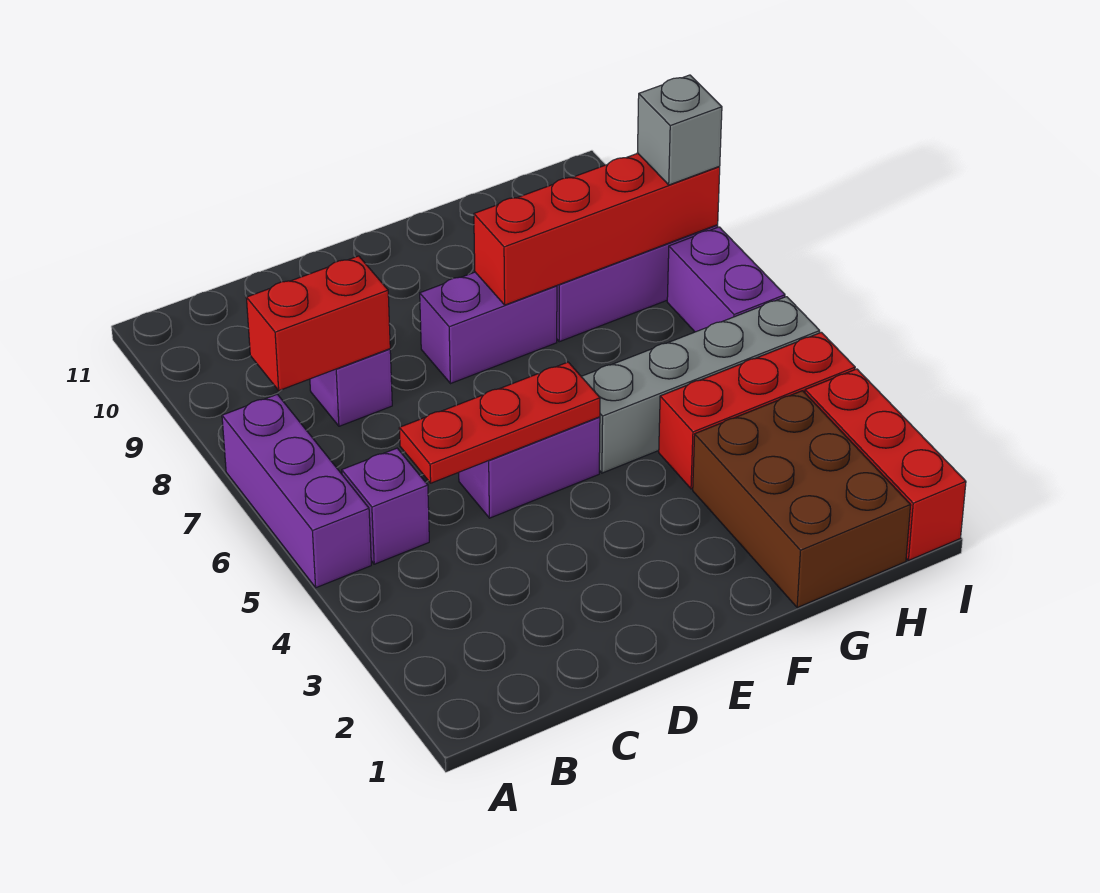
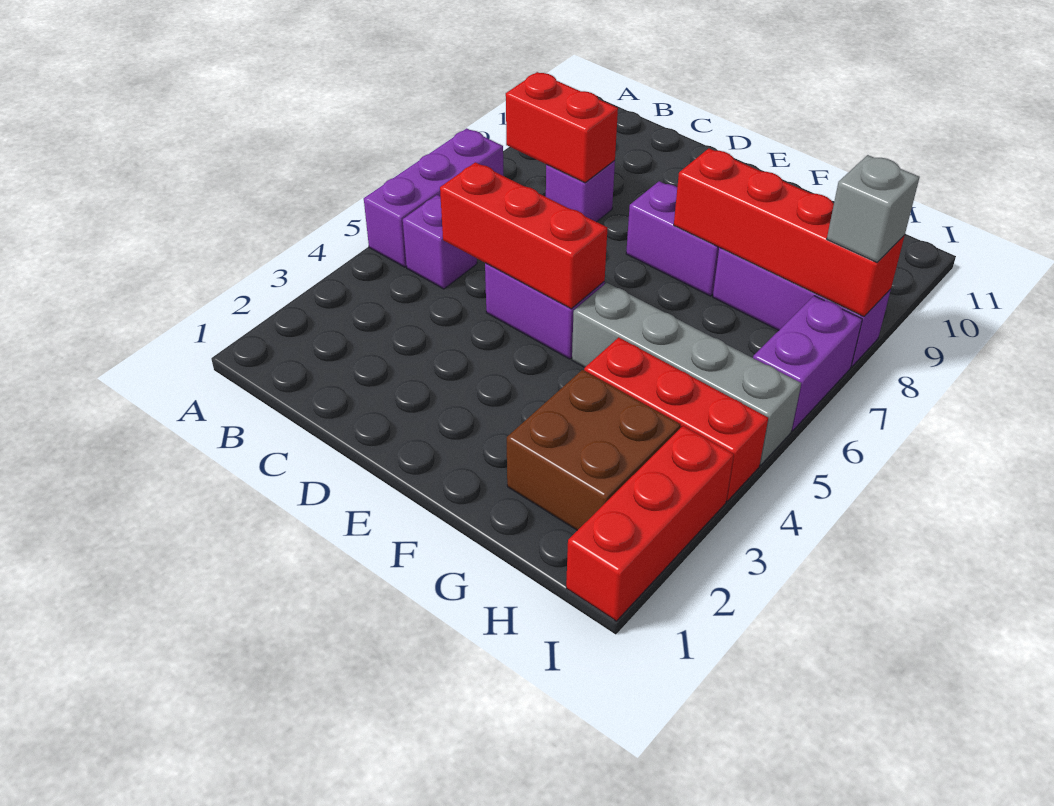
red 1x3 plate [399,362,600,483] -> red 1x3 brick [440,162,607,309]
brown 2x3 brick [693,391,911,608] -> brown 2x2 brick [507,370,680,530]

